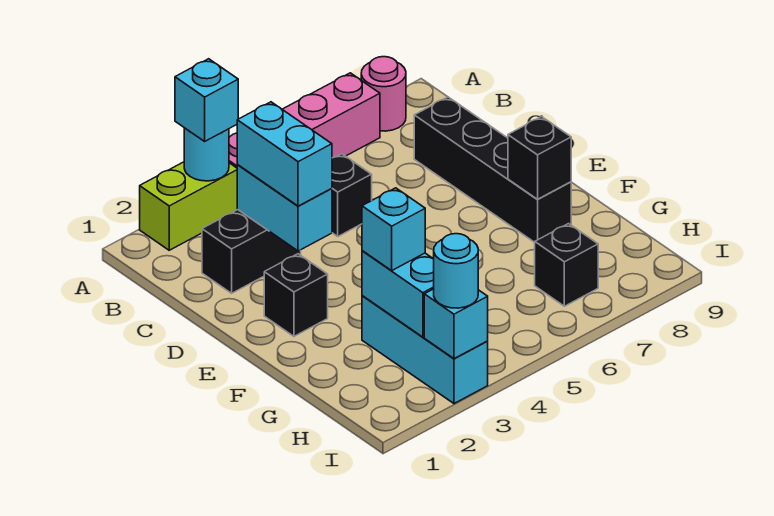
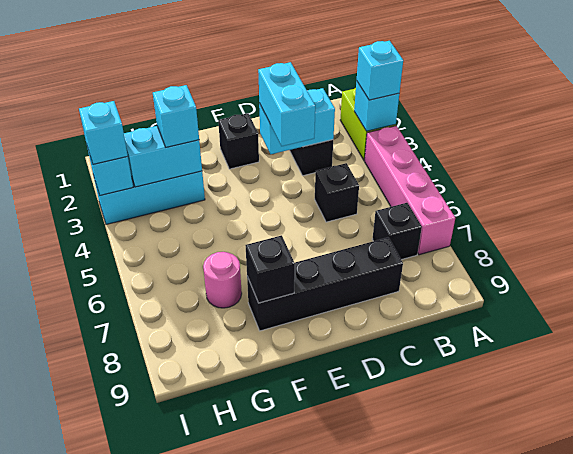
cyan 1x1 round brick [184,128,229,181] -> cyan 1x1 brick [354,81,399,131]
pink 1x1 round brick [361,57,406,131] -> pink 1x1 round brick moved to [203,252,242,308]
cyan 1x2 brick [237,102,332,206] -> cyan 1x2 brick turned to [258,62,315,146]
black 1x1 brick [535,224,598,306] -> black 1x1 brick moved to [372,203,422,260]
cyan 1x1 round brick [434,234,478,308] -> cyan 1x1 brick [79,101,128,164]

